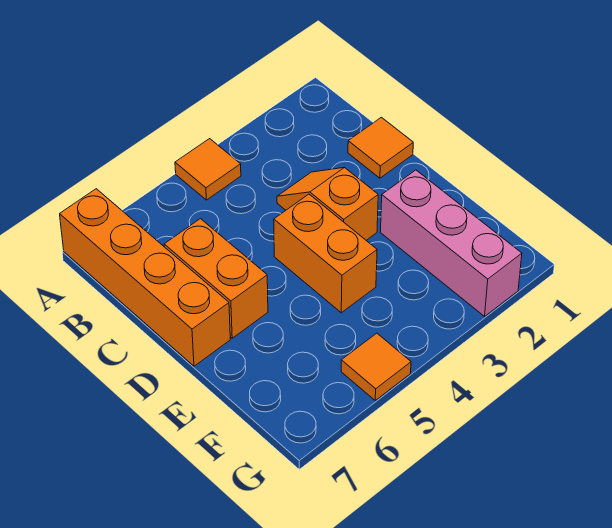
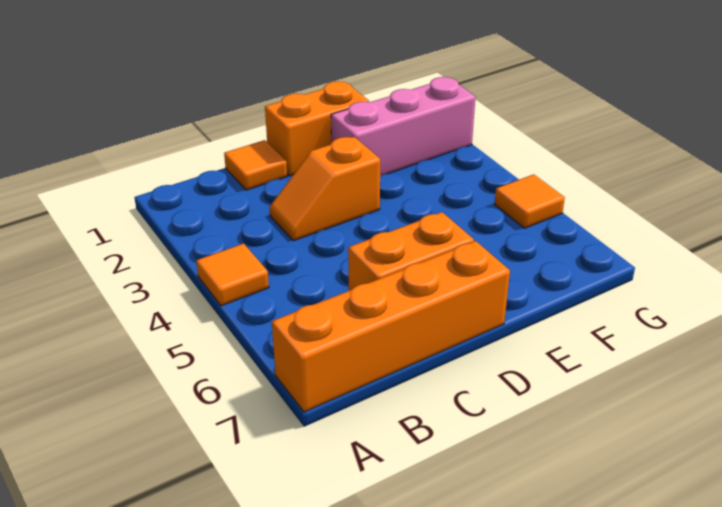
orange 1x2 brick [274,194,377,313] -> orange 1x2 brick moved to [265,81,369,176]

